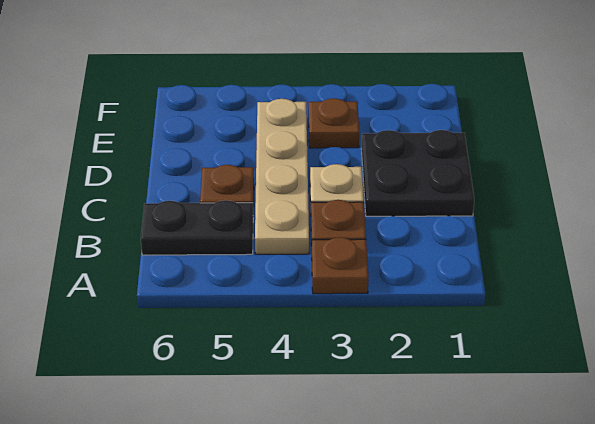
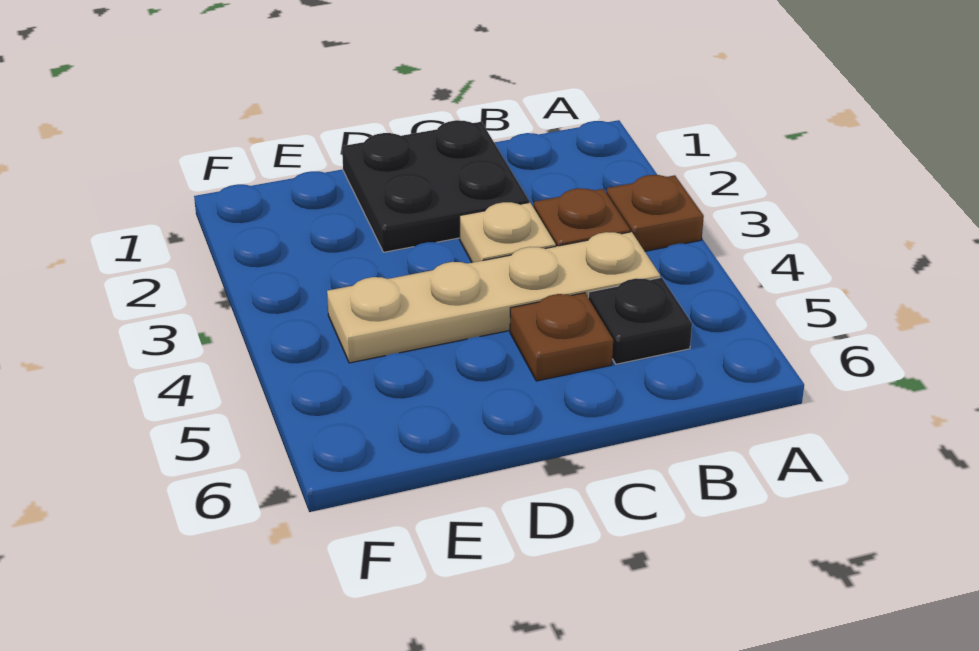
black 1x2 plate [141,200,253,255] -> black 1x1 plate [588,277,692,364]
brown 1x1 plate [309,98,359,148] -> none

